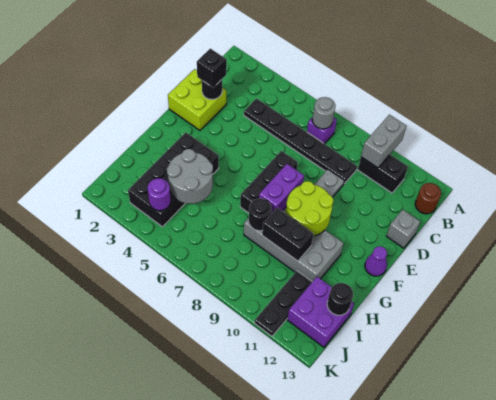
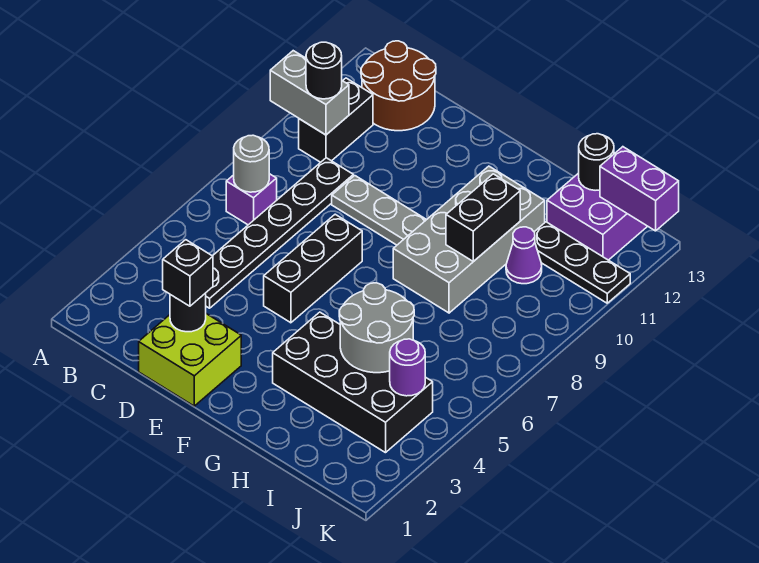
brown 1x1 round brick [415,183,441,214] -> brown 2x2 round brick [361,41,436,131]
grey 1x1 brick [387,210,420,248] -> none
black 1x3 brick [240,151,298,213] -> black 1x3 brick turned to [264,214,362,323]
purple 1x2 brick [259,164,304,214] -> purple 1x2 brick moved to [600,147,679,231]
lime 2x2 round brick [286,181,333,236] -> none
purple 1x1 cone [365,246,387,276] -> purple 1x1 cone moved to [506,227,542,284]
black 1x1 round brick [249,198,272,231] -> black 1x1 round brick moved to [306,42,342,99]

